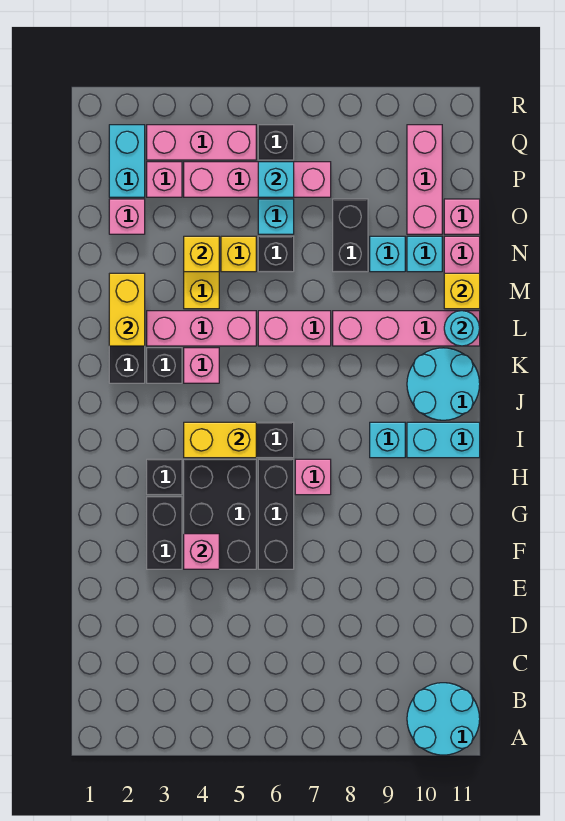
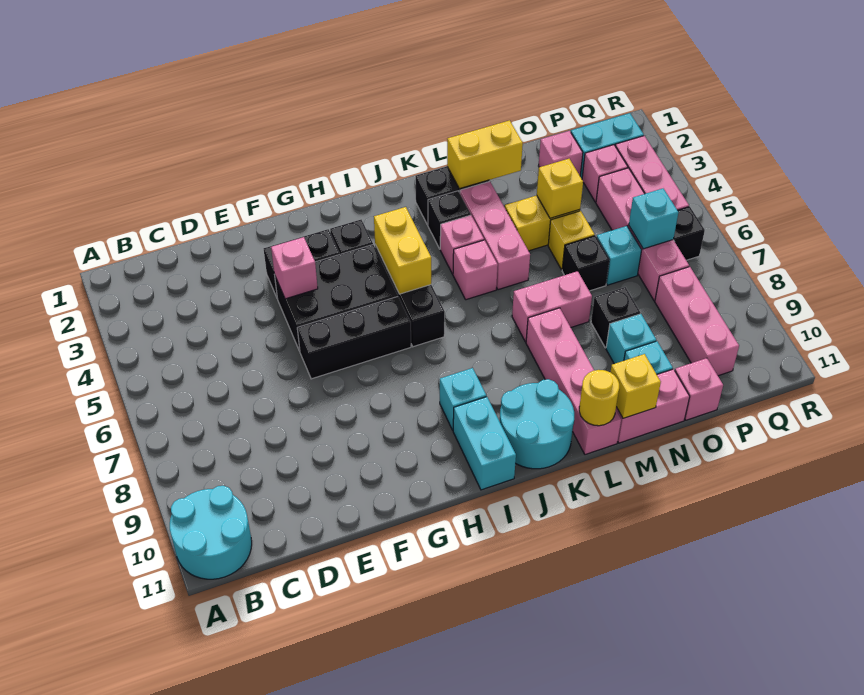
pink 1x1 brick [295,459,331,495] -> pink 1x1 brick moved to [453,240,498,300]
pink 1x2 brick [258,311,331,346] -> pink 1x2 brick turned to [512,271,592,342]
cyan 1x1 round brick [444,311,480,346] -> yellow 1x1 round brick [579,370,619,426]
black 1x2 brick [333,199,368,272] -> black 1x1 brick [591,287,640,348]
pink 1x3 brick [407,125,442,234] -> pink 1x3 brick turned to [655,267,739,376]

